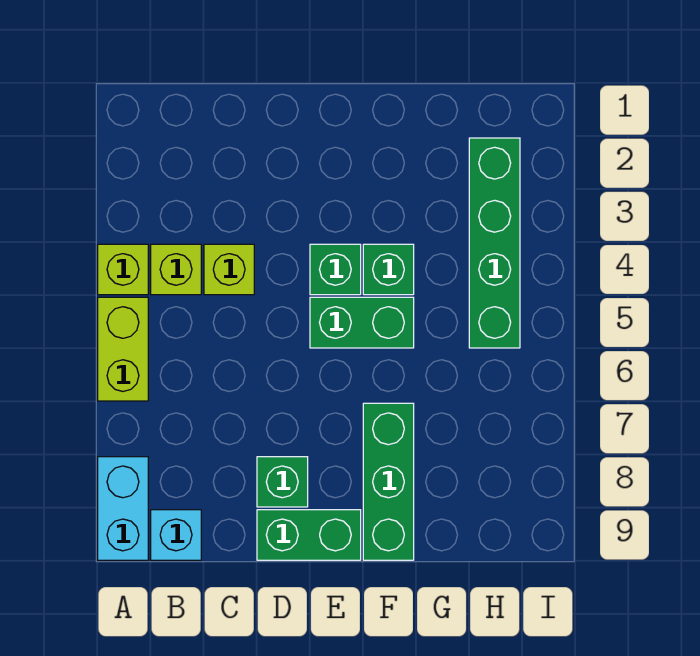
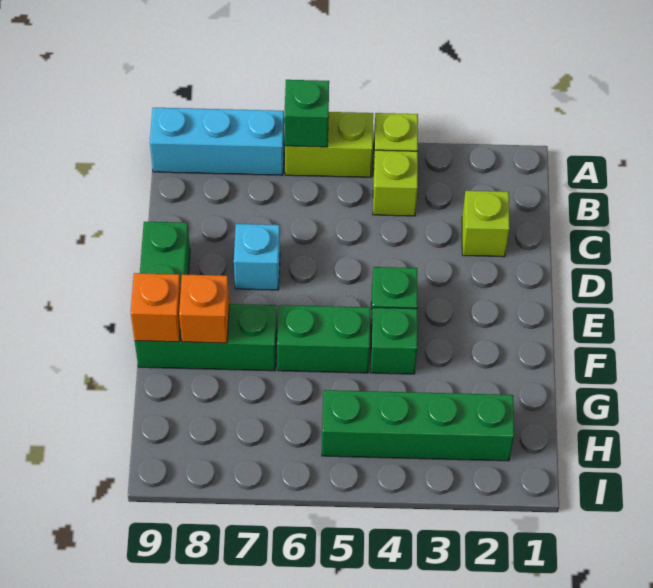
cyan 1x2 brick [98,457,148,560] -> cyan 1x3 brick [150,108,284,175]
cyan 1x1 brick [151,510,201,560] -> cyan 1x1 brick moved to [234,224,280,290]
lime 1x1 brick [204,244,254,295] -> lime 1x1 brick moved to [462,191,510,257]
green 1x1 brick [257,457,308,507] -> green 1x1 brick moved to [284,80,329,147]
green 1x2 brick [310,297,414,348] -> green 1x2 brick turned to [277,305,370,373]
none -> orange 1x1 brick [179,274,229,343]
none -> orange 1x1 brick [131,273,181,342]

